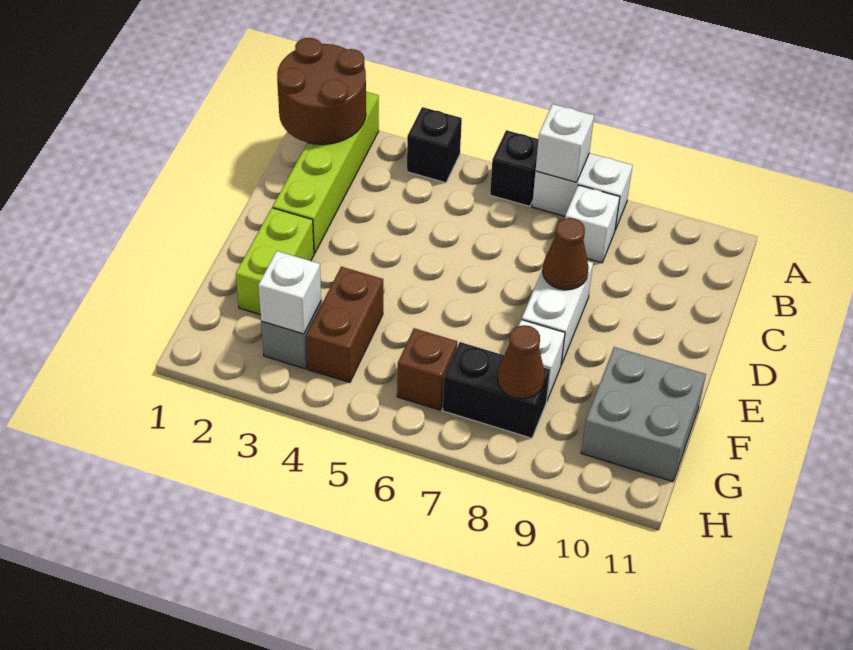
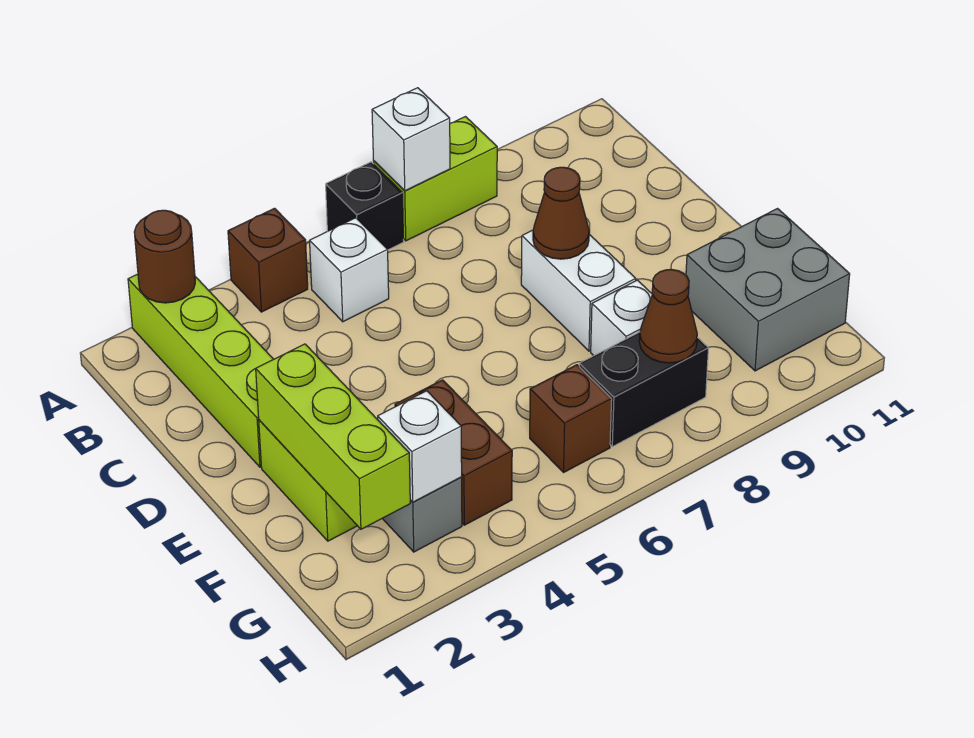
brown 2x2 round brick [277,38,366,144] -> brown 1x1 round brick [134,210,195,303]
black 1x1 brick [407,107,462,183] -> brown 1x1 brick [228,208,308,312]
white 1x2 brick [532,153,633,230] -> lime 1x2 brick [374,117,497,241]
white 1x1 brick [565,185,620,263] -> white 1x1 brick moved to [310,218,389,322]
none -> lime 1x3 brick [256,344,410,529]

